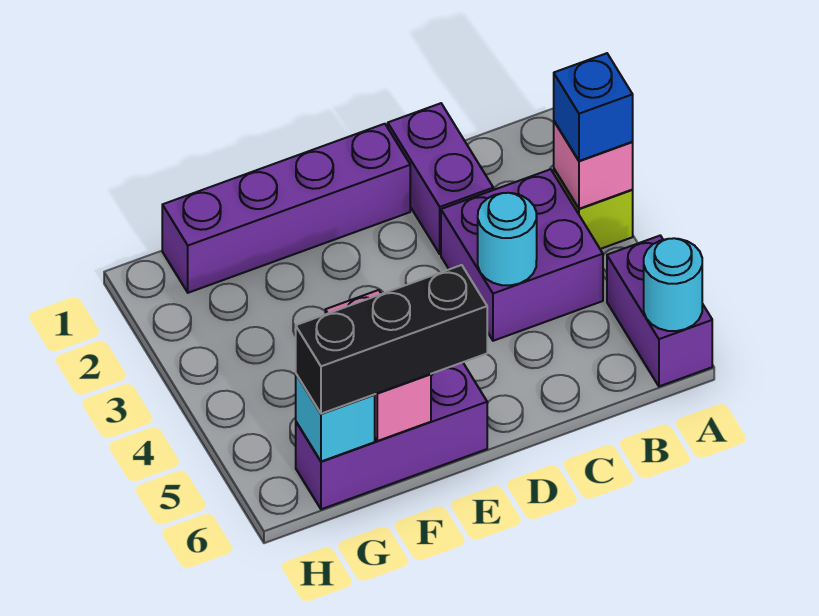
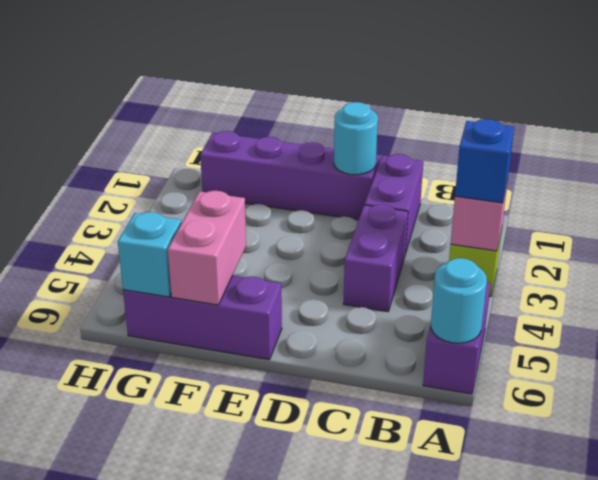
purple 2x2 brick [441,169,603,341] -> purple 1x2 brick [343,204,408,312]
cyan 1x1 round brick [478,193,537,285] -> cyan 1x1 round brick moved to [334,102,378,175]
black 1x3 brick [296,265,487,414] -> none

